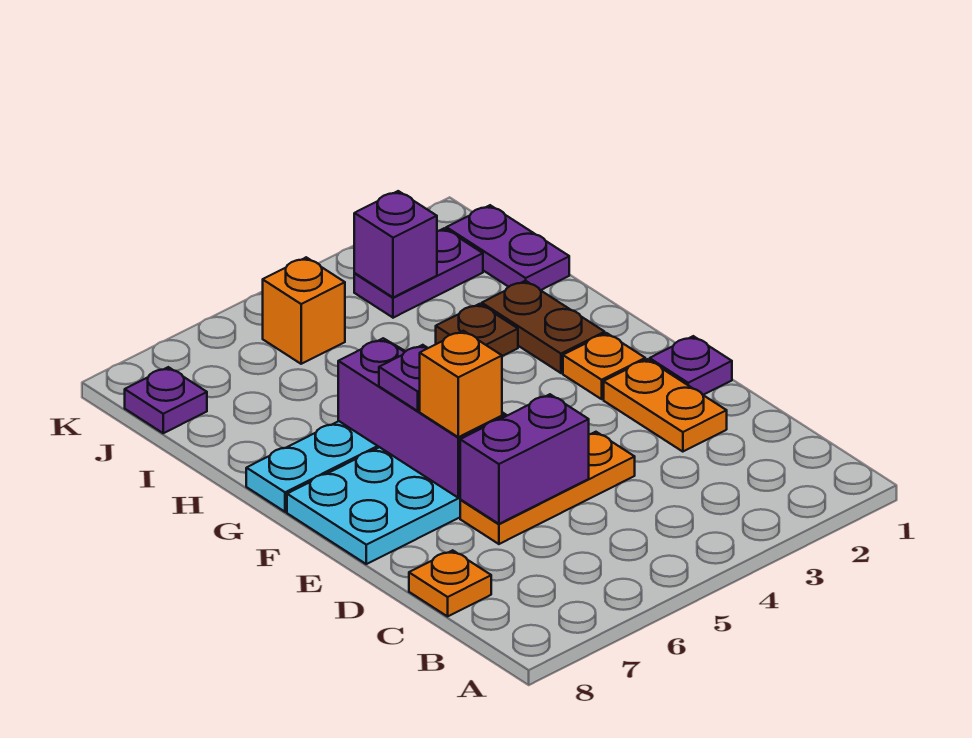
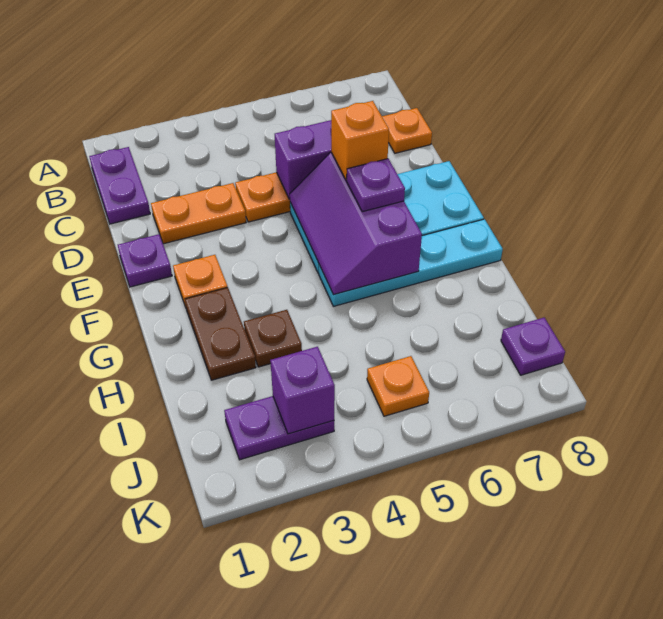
orange 1x2 plate [604,359,727,452] -> orange 1x2 plate turned to [151,183,246,244]
purple 1x2 plate [446,205,569,290] -> purple 1x2 plate moved to [89,147,150,224]
orange 1x1 brick [263,257,345,364] -> orange 1x1 plate [367,356,429,416]

